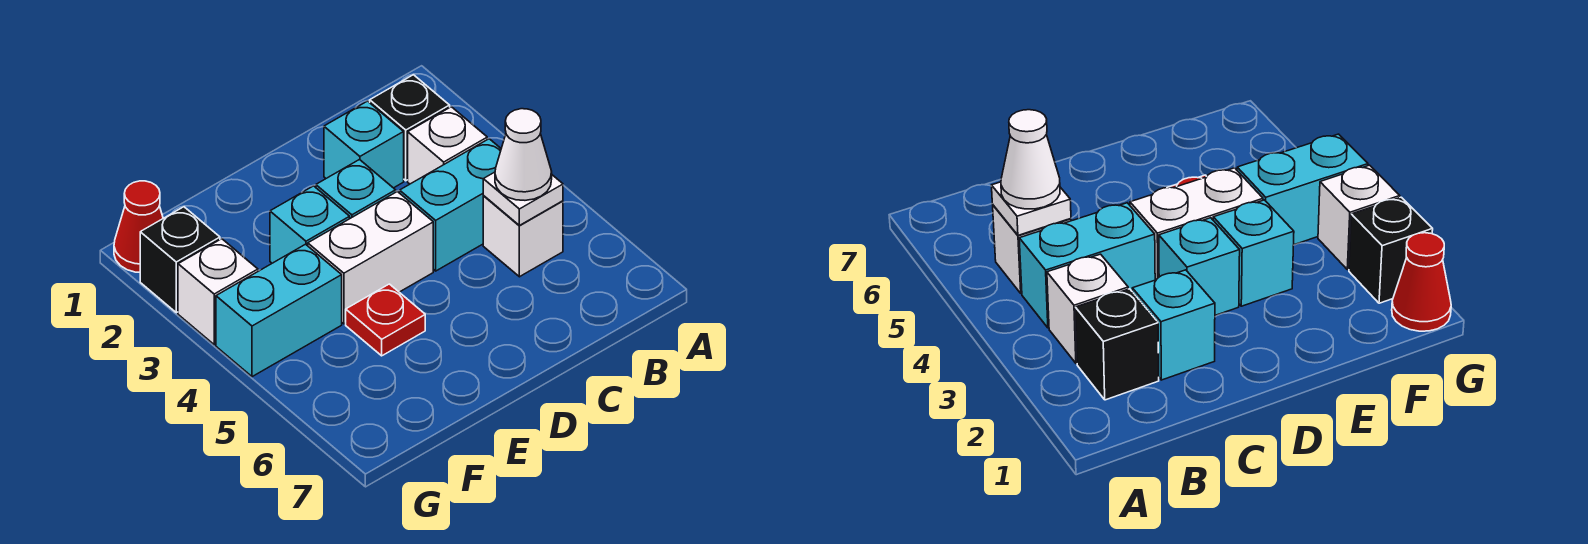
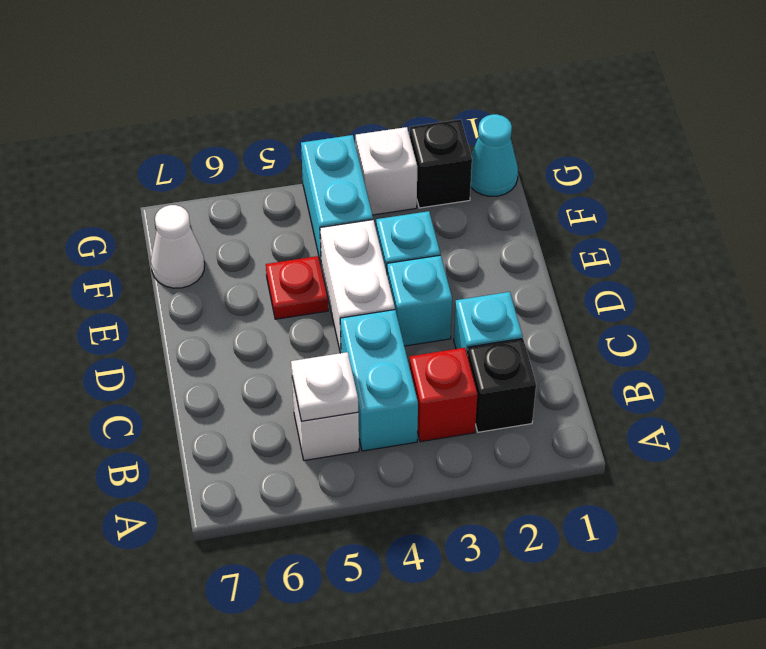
white 1x1 brick [408,107,487,184] -> red 1x1 brick [409,348,477,442]
white 1x1 cone [495,109,552,200] -> white 1x1 cone moved to [151,205,205,288]
red 1x1 cone [114,181,163,272] -> cyan 1x1 cone [471,114,518,196]

